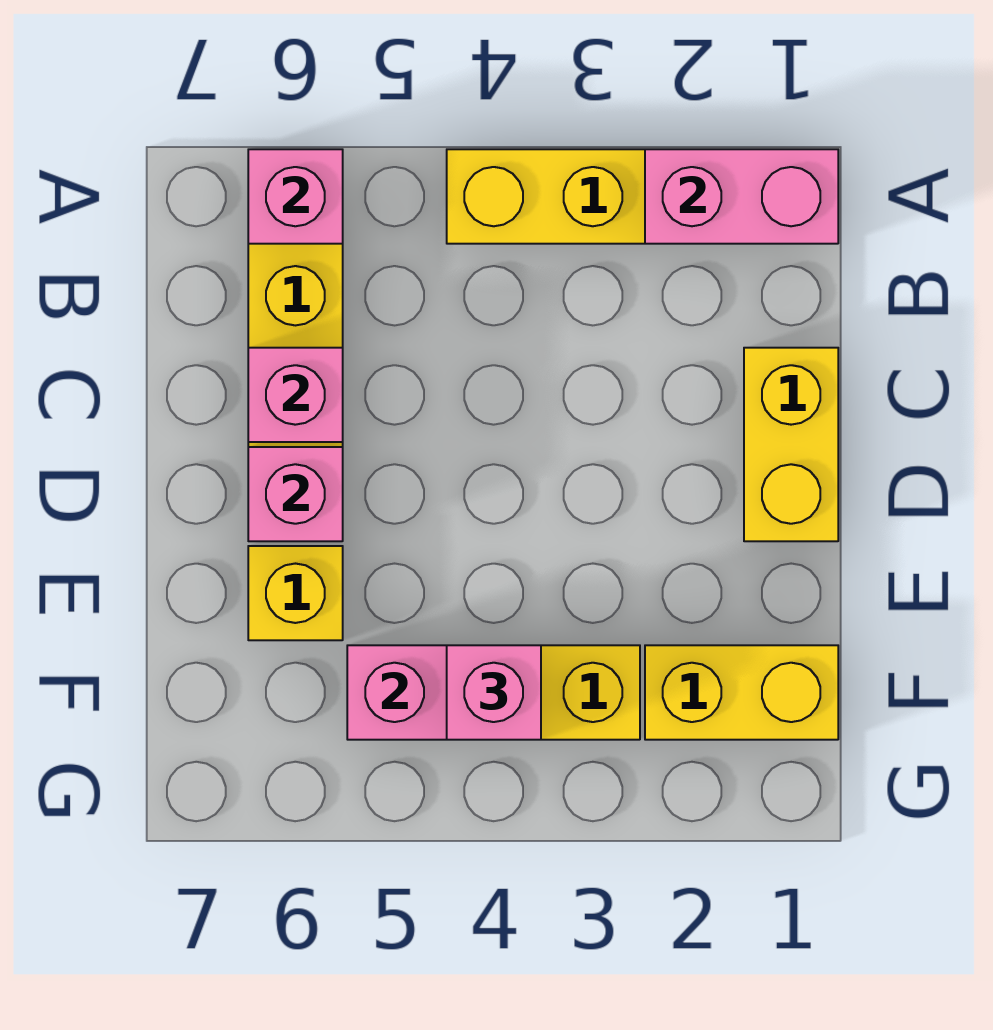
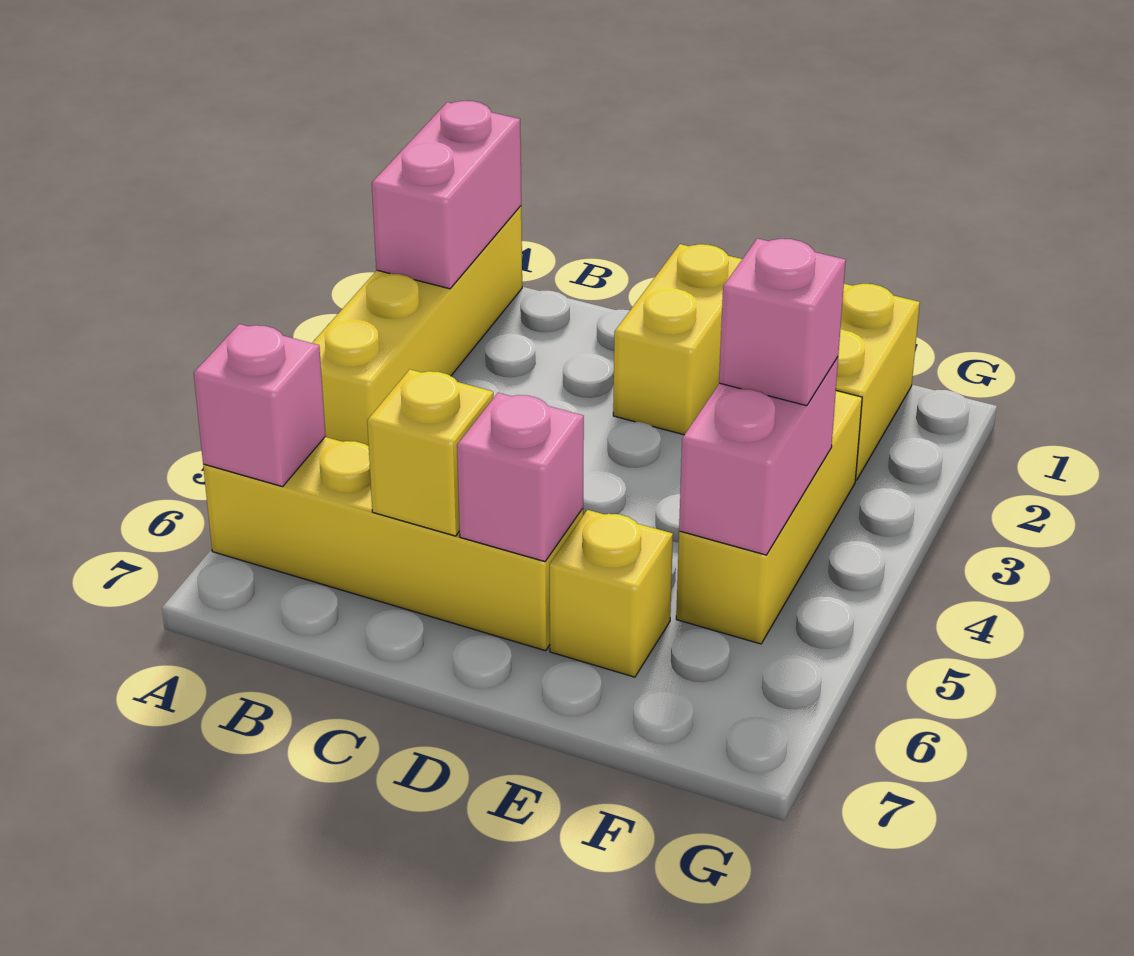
yellow 1x2 brick [744,348,838,541] -> yellow 1x2 brick turned to [613,244,742,435]
pink 1x1 brick [248,348,343,442] -> yellow 1x1 brick [367,369,494,536]

